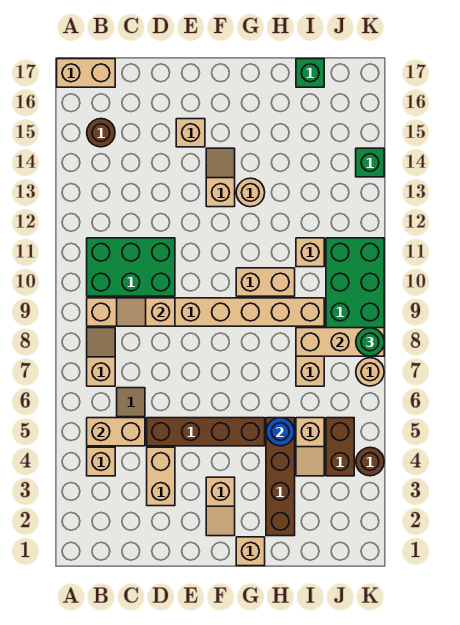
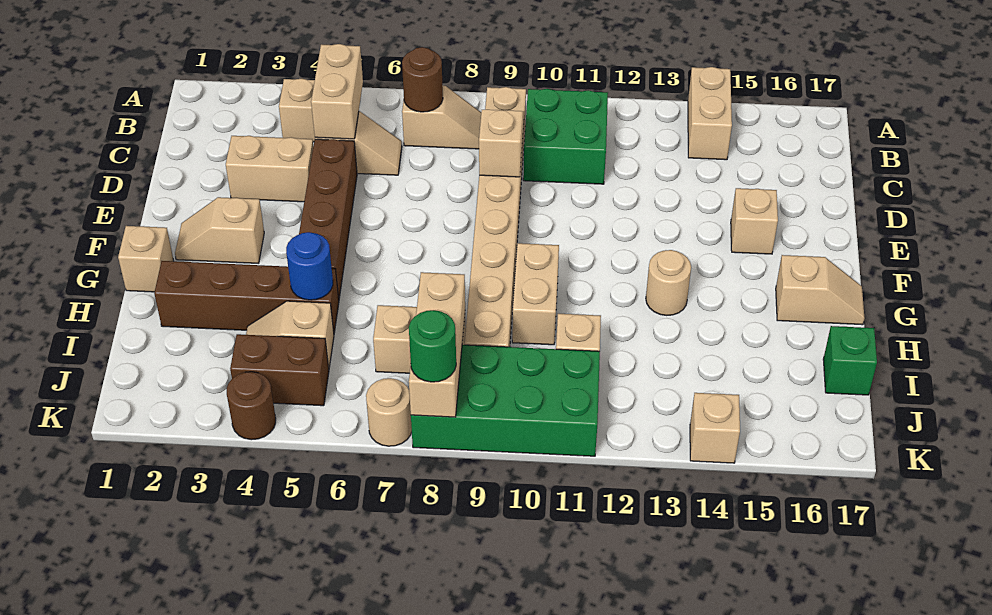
tan 1x2 brick [57,59,115,87] -> tan 1x2 brick moved to [688,67,732,160]
green 2x3 brick [87,238,175,296] -> green 2x2 brick [523,89,608,184]
brown 1x1 round brick [87,119,115,147] -> brown 1x1 round brick moved to [402,47,443,112]
tan 1x2 slope [206,148,235,207] -> tan 1x2 slope moved to [776,255,864,325]
green 1x1 brick [356,148,384,177] -> tan 1x1 brick [690,393,740,463]

